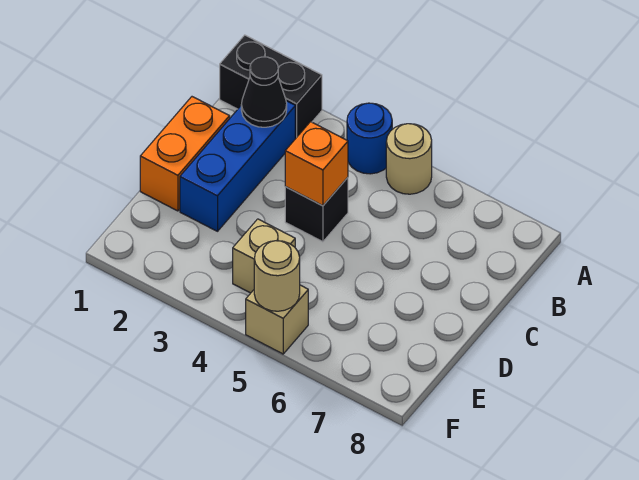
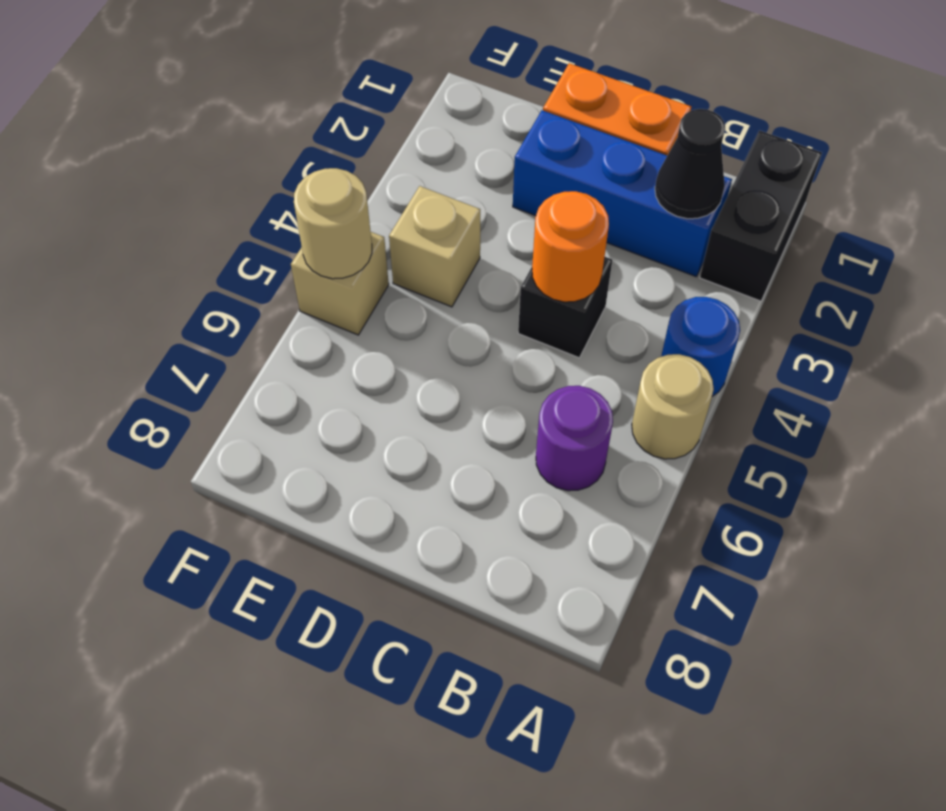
none -> purple 1x1 round brick [536,386,613,491]
orange 1x1 brick [285,122,348,206] -> orange 1x1 round brick [532,191,609,302]

